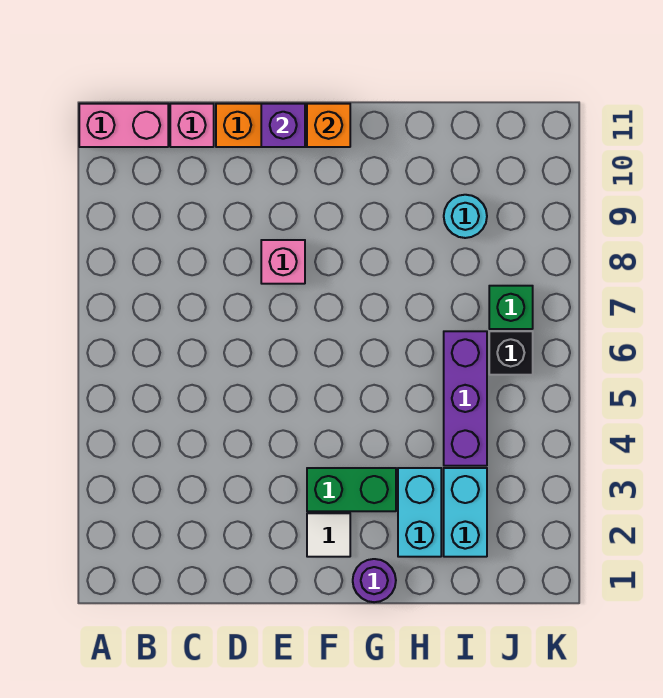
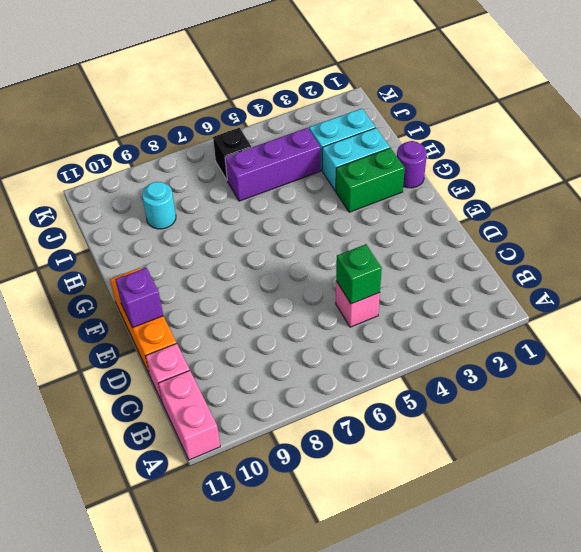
pink 1x1 brick [261,240,305,284] -> pink 1x1 brick moved to [336,281,380,327]
white 1x1 tile [307,513,350,557] -> none
green 1x2 brick [307,468,396,511] -> green 1x2 brick turned to [336,148,405,212]
orange 1x1 brick [307,104,350,147] -> none
green 1x1 brick [489,286,533,329] -> green 1x1 brick moved to [336,244,382,304]

